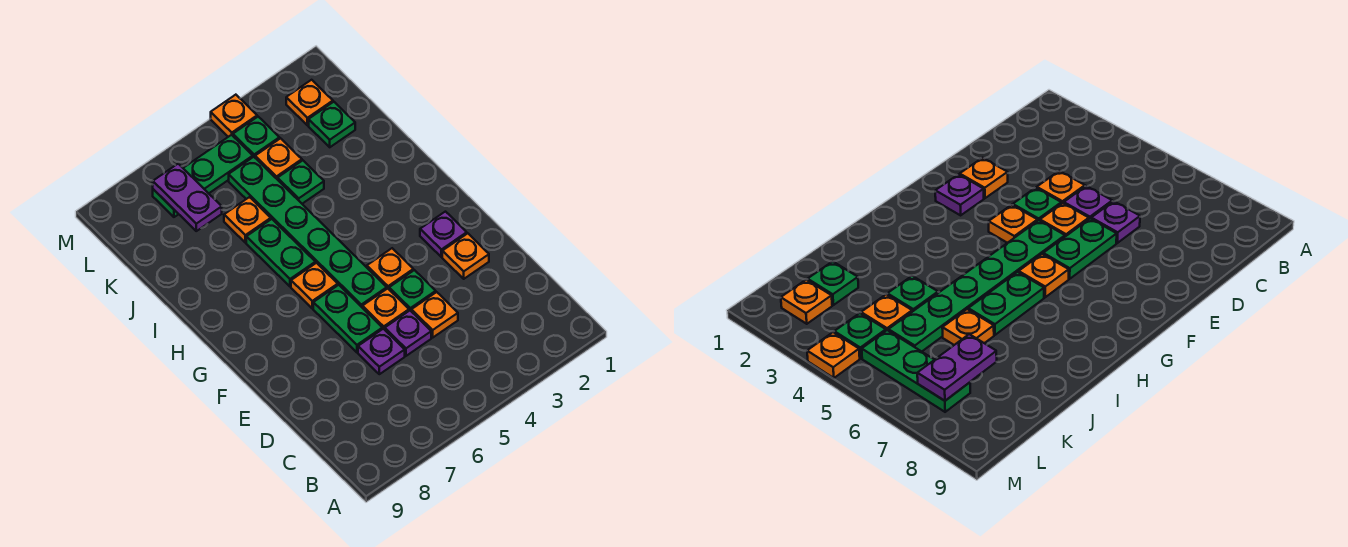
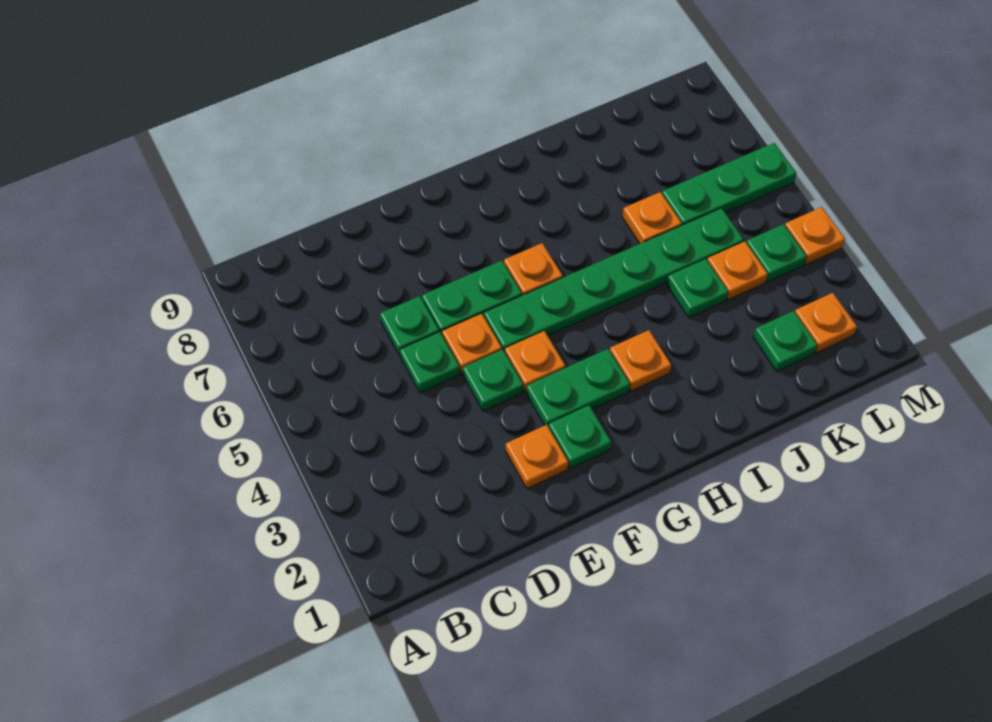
orange 1x1 plate [411,292,458,337] -> orange 1x1 plate moved to [610,330,671,391]
purple 1x1 plate [385,311,431,356] -> green 1x1 plate [400,332,460,393]
purple 1x1 plate [358,329,405,374] -> green 1x1 plate [380,296,439,355]
purple 1x1 plate [420,212,467,257] -> green 1x1 plate [549,405,611,469]
green 1x2 plate [246,219,315,287] -> green 1x2 plate moved to [526,349,630,427]
purple 1x2 plate [153,164,222,231] -> none
green 1x3 plate [153,135,253,217] -> green 1x3 plate turned to [662,143,796,225]

